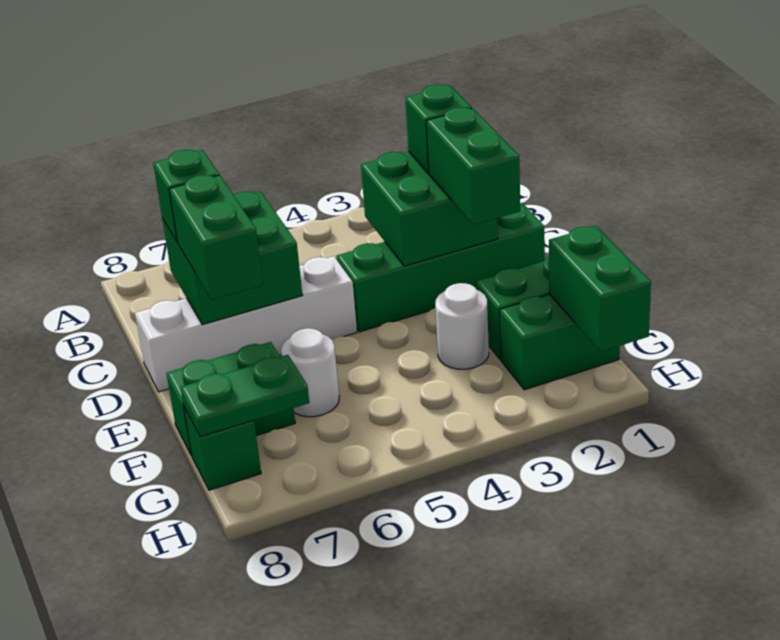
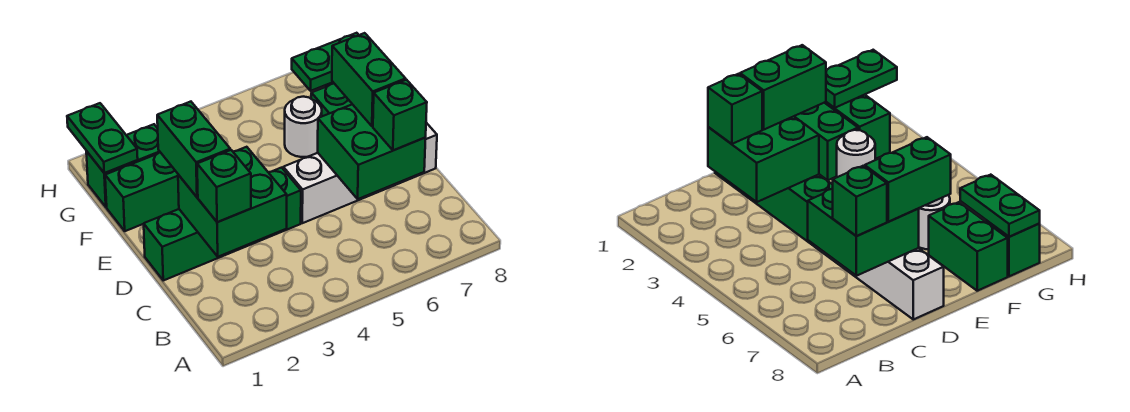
green 1x2 brick [549,226,651,352] -> green 1x2 plate [67,103,138,173]

